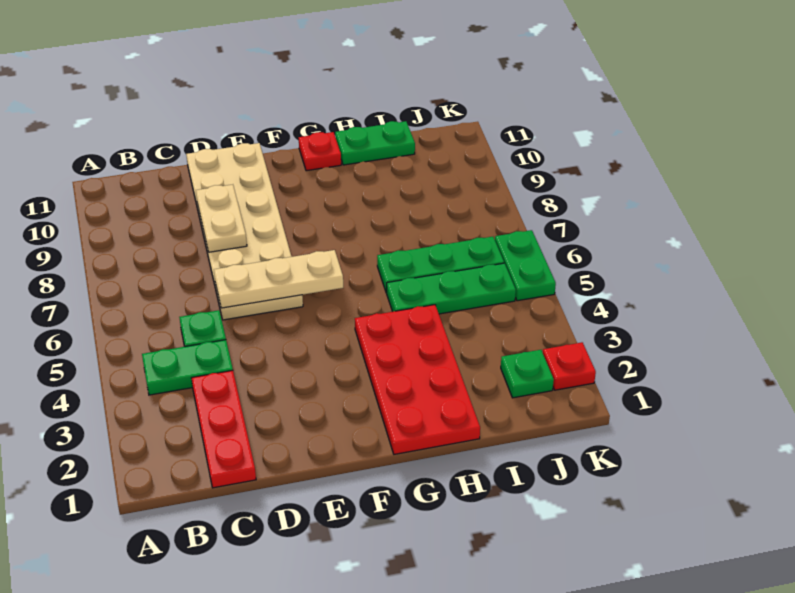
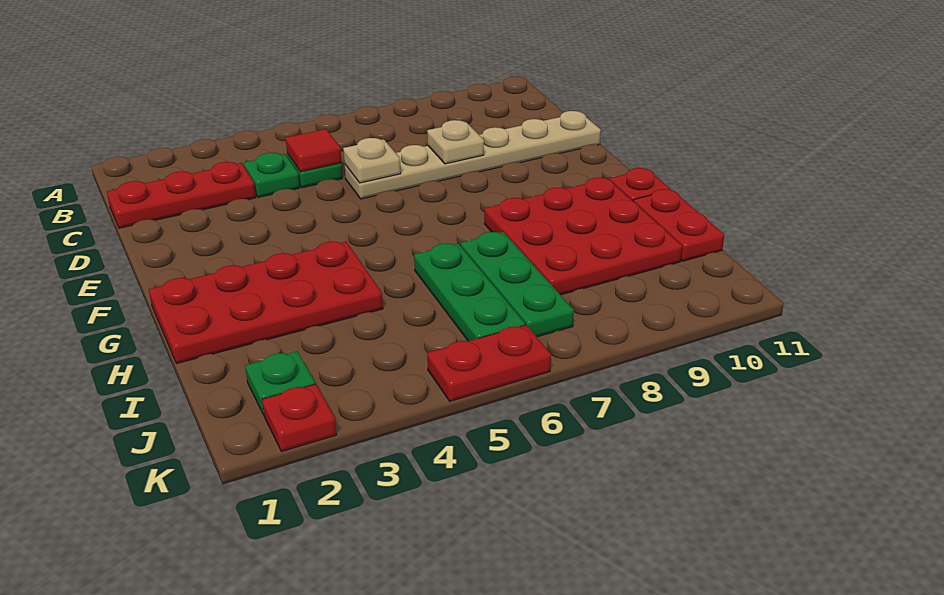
green 1x2 plate [142,340,233,395] -> green 1x1 plate [244,153,300,197]
none -> red 1x1 tile [286,129,342,172]
tan 2x6 plate [186,143,303,320] -> tan 1x6 plate [344,111,601,199]
tan 1x3 plate [214,250,343,308] -> tan 1x1 plate [343,138,401,183]
tan 1x2 plate [196,185,247,252] -> tan 1x1 plate [427,120,484,164]
none -> red 3x3 plate [484,178,682,295]
green 1x3 plate [387,263,516,314] -> green 1x3 plate moved to [461,232,574,337]
green 1x2 plate [335,121,415,165] -> red 1x2 plate [633,189,724,261]
green 1x2 plate [495,230,556,301] -> red 1x2 plate [427,325,551,401]

